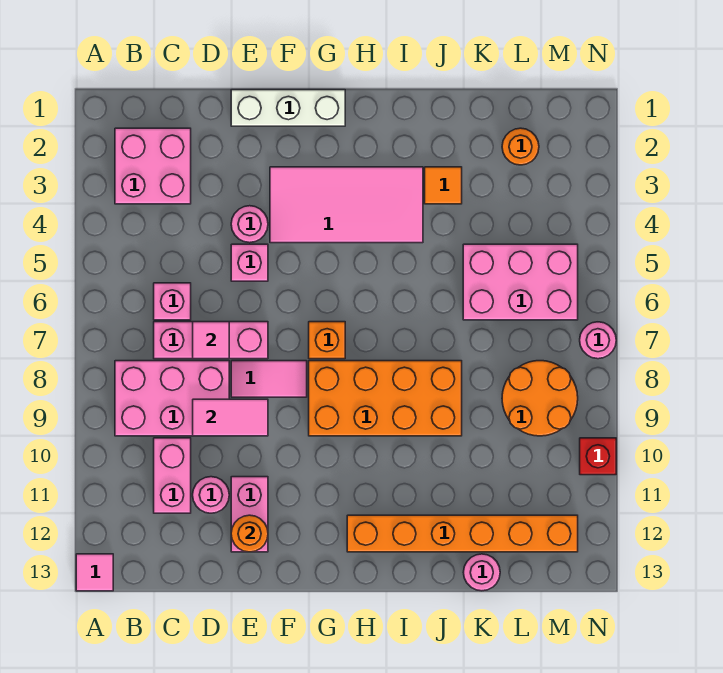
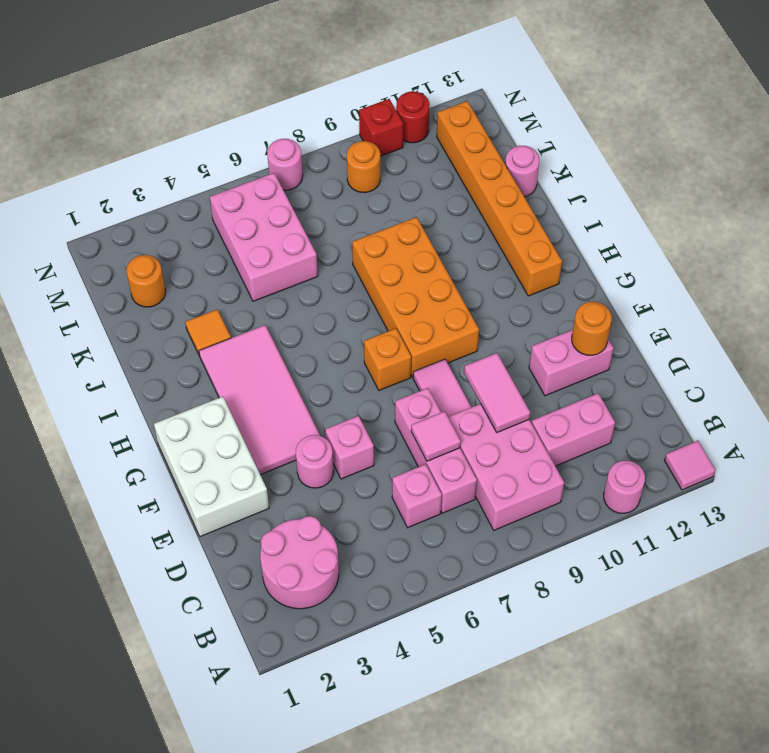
pink 2x2 brick [115,128,191,204] -> pink 2x2 round brick [260,516,339,609]
pink 1x1 round brick [193,477,229,513] -> pink 1x1 round brick moved to [604,461,645,513]
white 1x3 brick [231,90,345,126] -> white 2x3 brick [154,397,269,537]
orange 2x2 round brick [502,361,578,436] -> orange 1x1 round brick [347,141,380,193]
none -> red 1x1 round brick [396,91,430,143]

